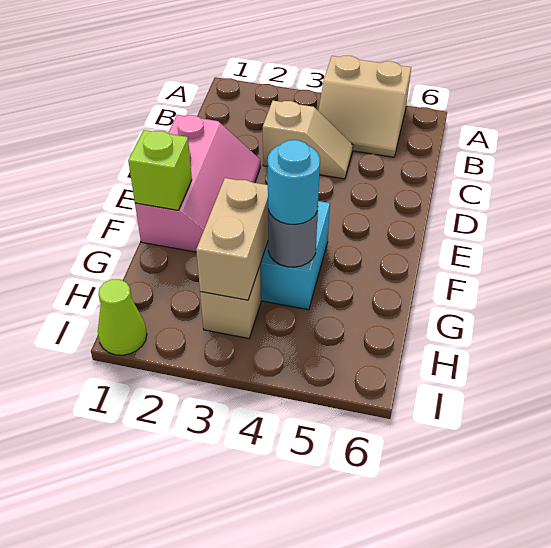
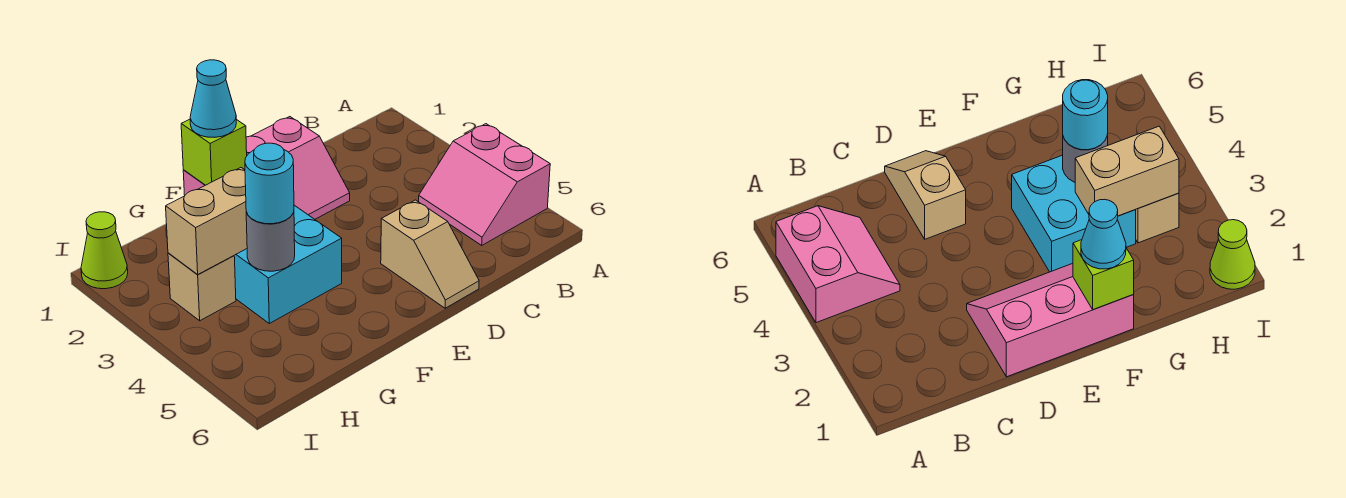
tan 2x2 slope [319,56,411,157] -> pink 2x2 slope [419,124,550,245]
tan 1x2 slope [263,101,353,179] -> tan 1x2 slope moved to [381,200,479,308]
none -> cyan 1x1 cone [190,60,236,137]

